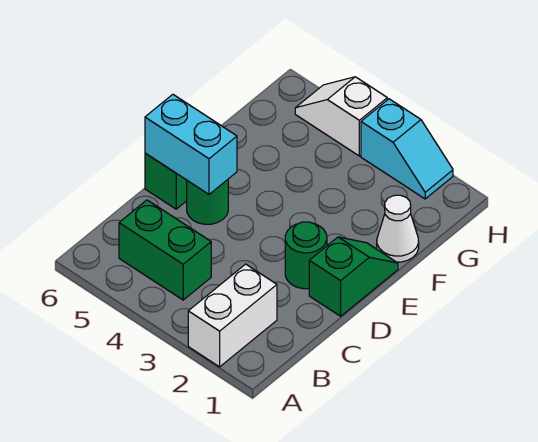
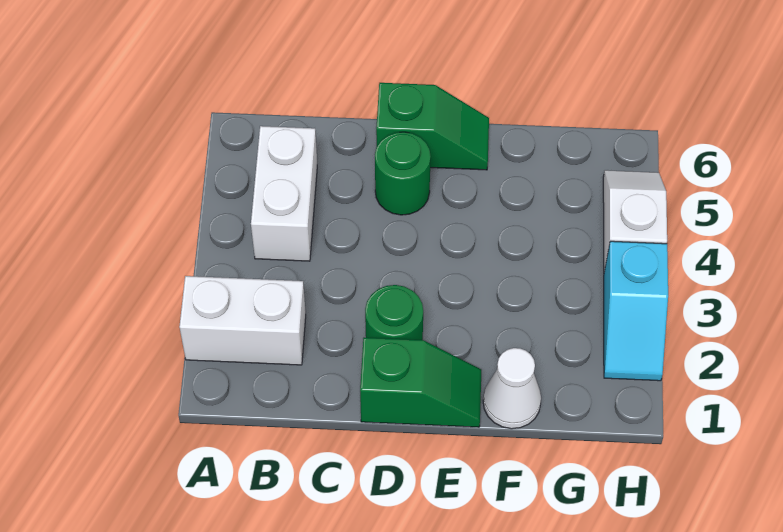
green 1x2 brick [119,200,211,300] -> white 1x2 brick [251,126,317,261]
cyan 1x2 brick [145,94,237,194] -> none

